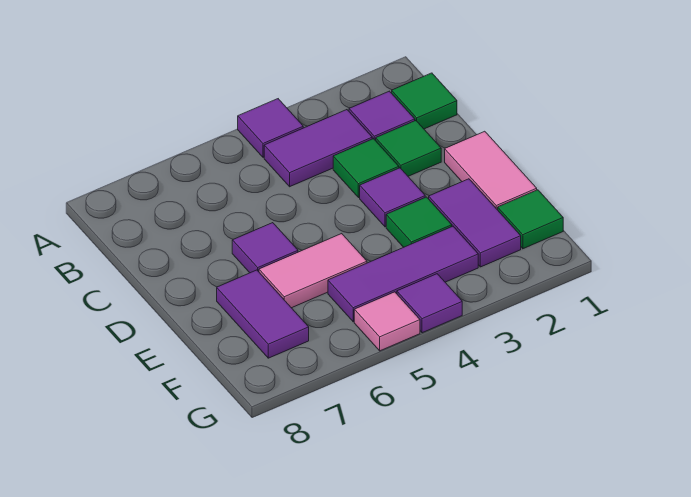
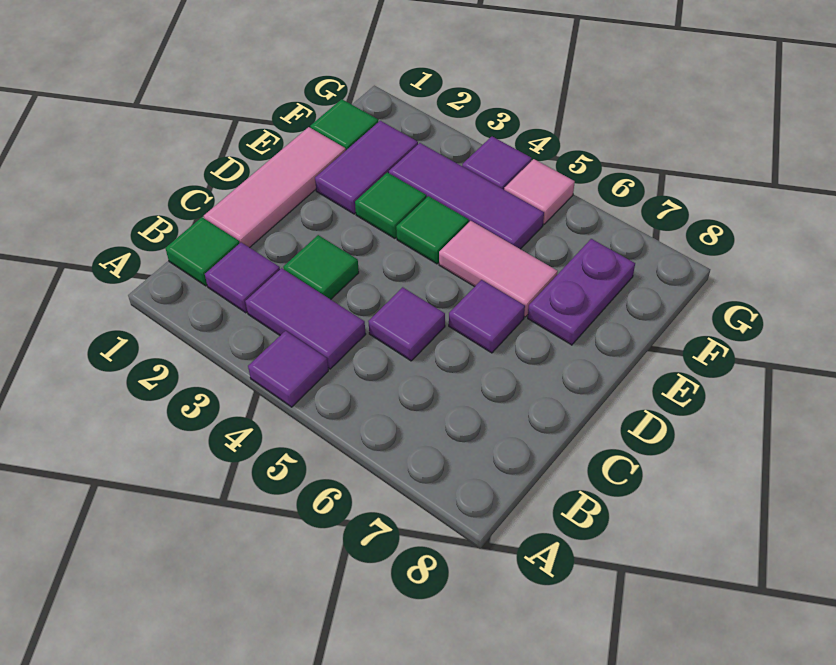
green 1x1 tile [376,121,441,176] -> green 1x1 tile moved to [396,196,469,264]
pink 1x2 tile [445,131,537,210] -> pink 1x3 tile [204,127,346,248]
purple 1x1 tile [360,168,425,227] -> purple 1x1 tile moved to [368,287,445,361]
purple 1x2 tile [217,270,309,358] -> purple 1x2 plate [528,239,635,345]

